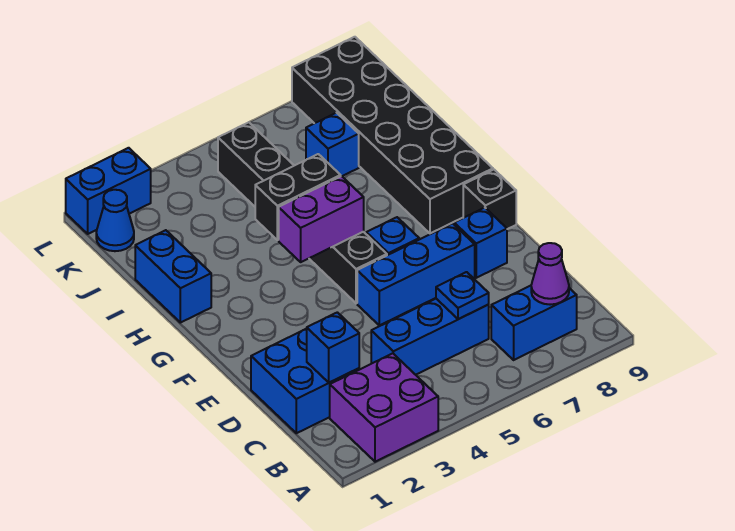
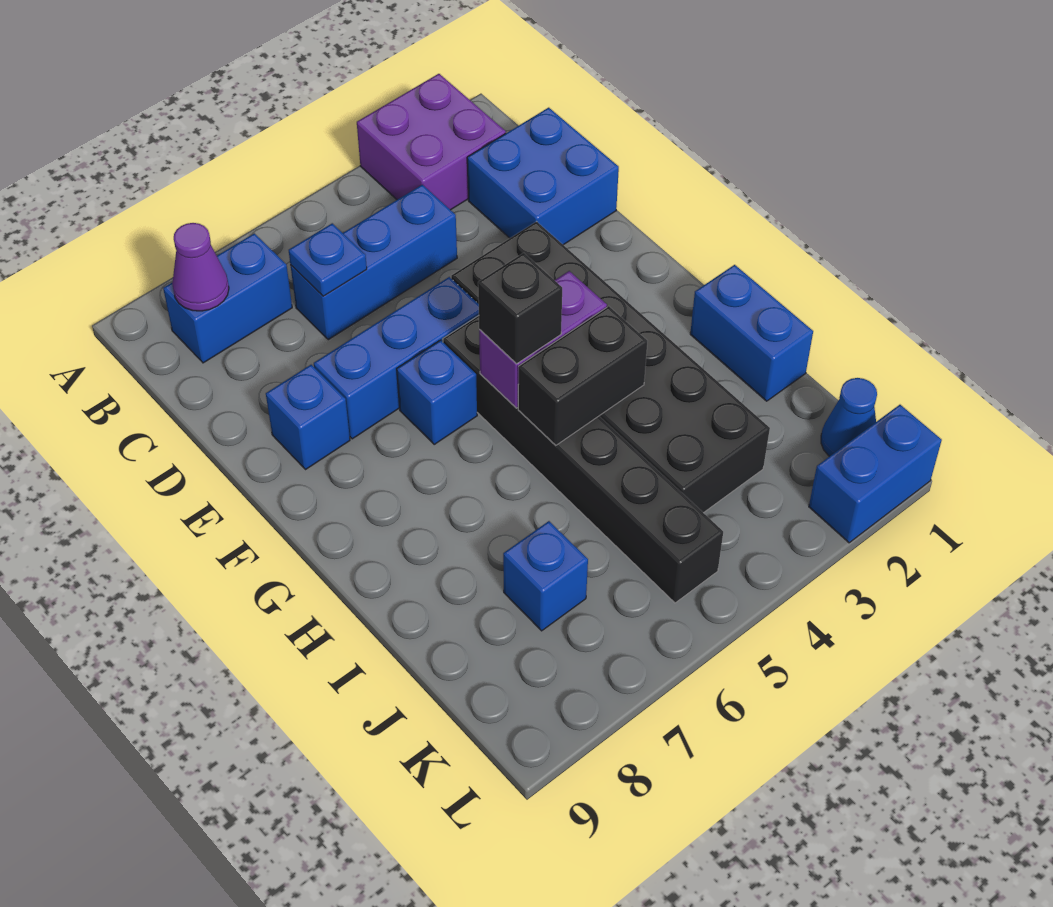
blue 1x1 brick [307,312,359,383] -> none
black 1x1 brick [463,170,516,229] -> black 1x1 brick moved to [478,253,562,364]
black 2x6 brick [292,37,493,233] -> black 2x6 brick moved to [451,222,770,513]

